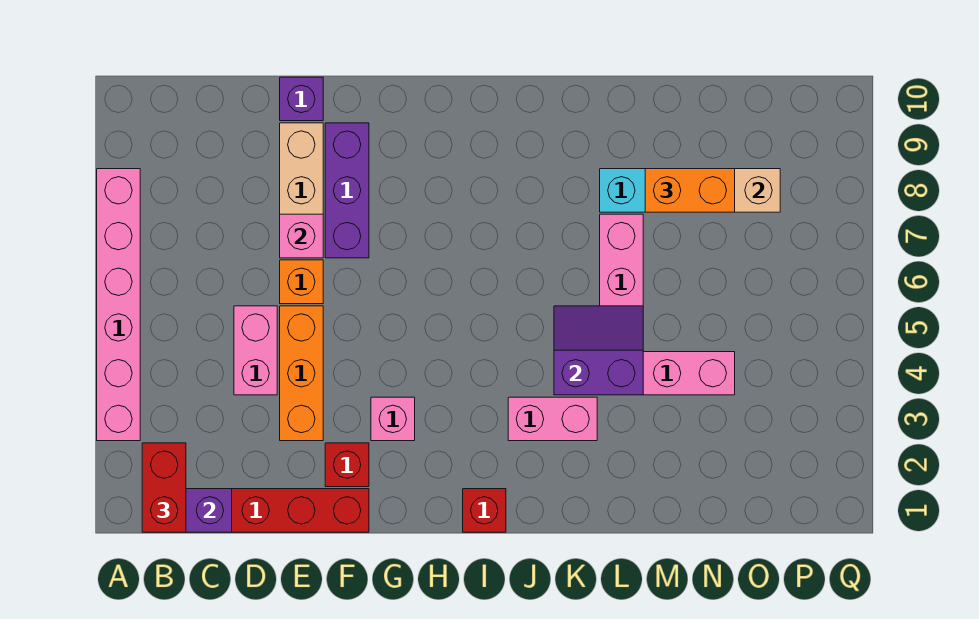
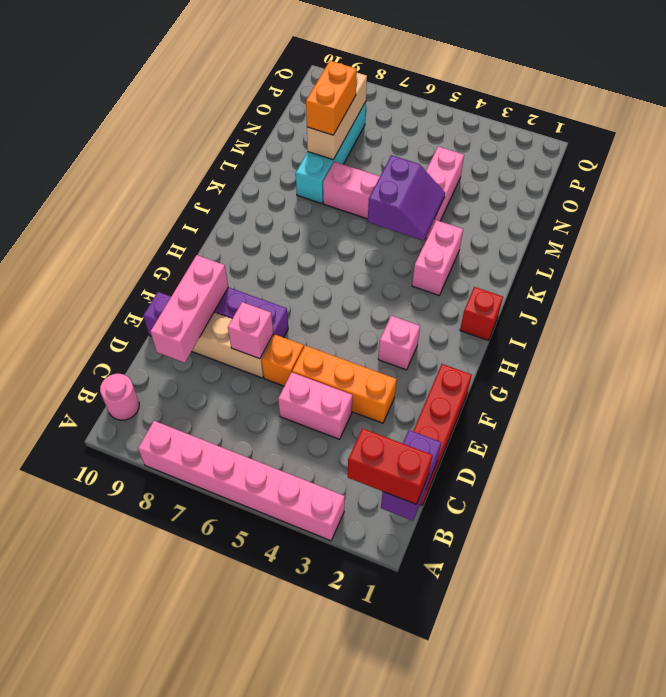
none -> pink 1x1 round brick [100,374,139,420]
none -> pink 1x3 brick [150,255,228,363]
red 1x1 brick [325,443,369,487] -> none
purple 2x2 slope [554,306,643,395] -> purple 2x2 slope turned to [368,155,445,241]

